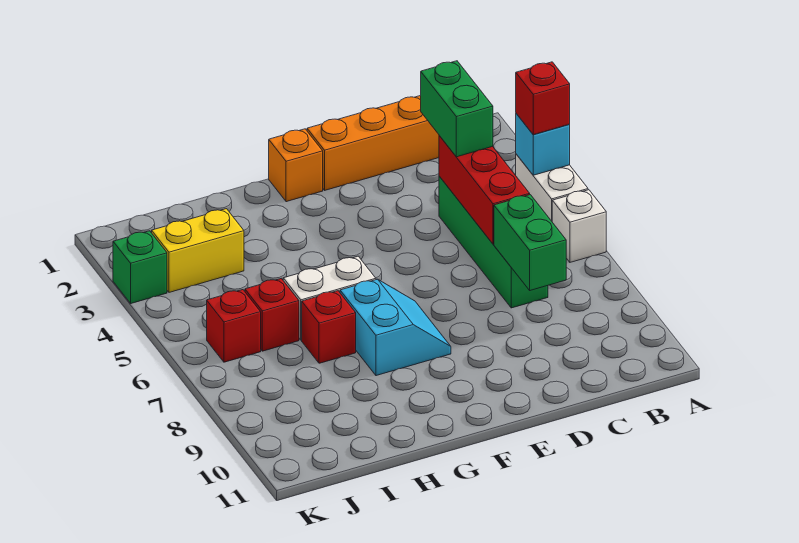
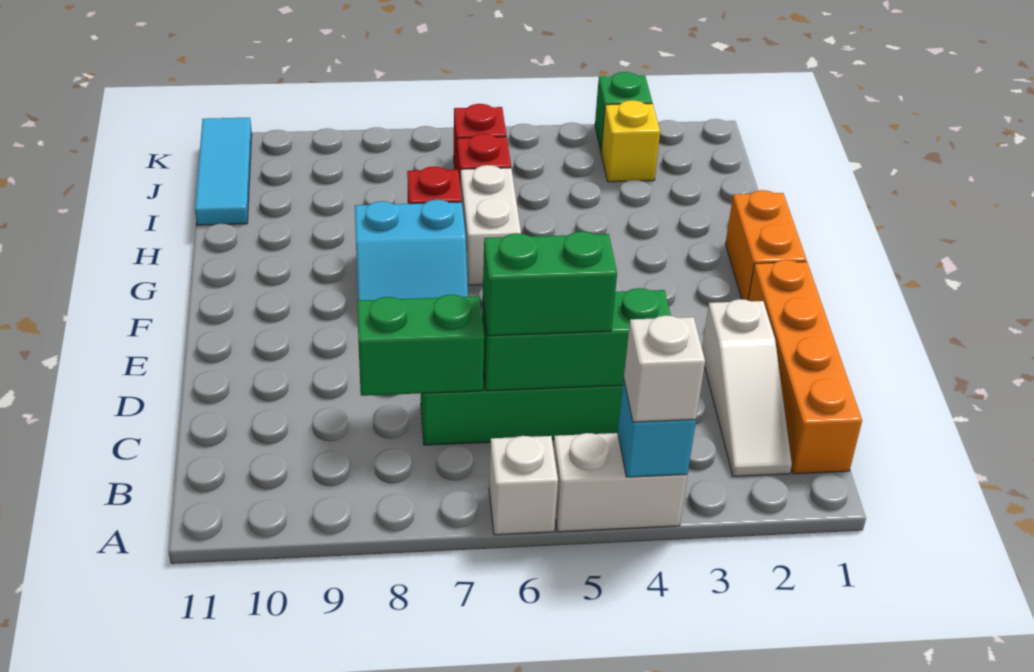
red 1x1 brick [516,62,570,135] -> white 1x1 brick [624,315,705,422]
none -> white 1x3 slope [702,299,792,476]
green 1x2 brick [421,61,493,157] -> green 1x2 brick moved to [483,232,617,336]
red 1x3 brick [439,136,530,244] -> green 1x3 brick [482,288,671,391]
orange 1x1 brick [269,129,323,202] -> orange 1x2 brick [725,190,807,300]
yellow 1x2 brick [152,209,244,292] -> yellow 1x1 brick [601,100,660,182]
none -> cyan 1x3 tile [195,117,252,225]

